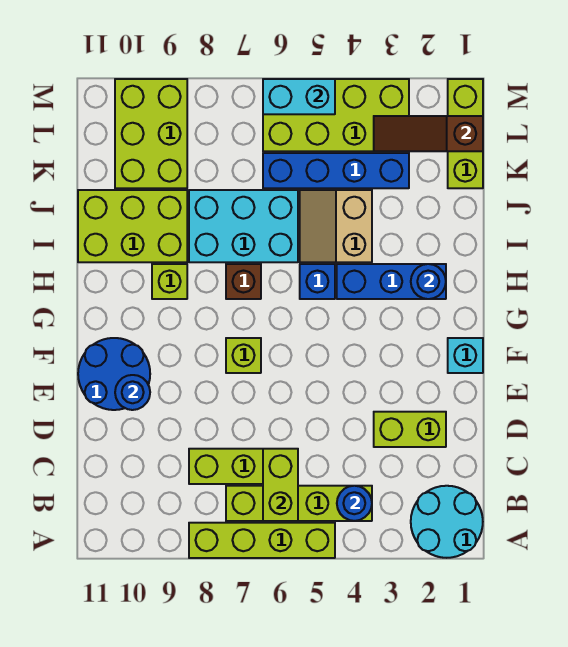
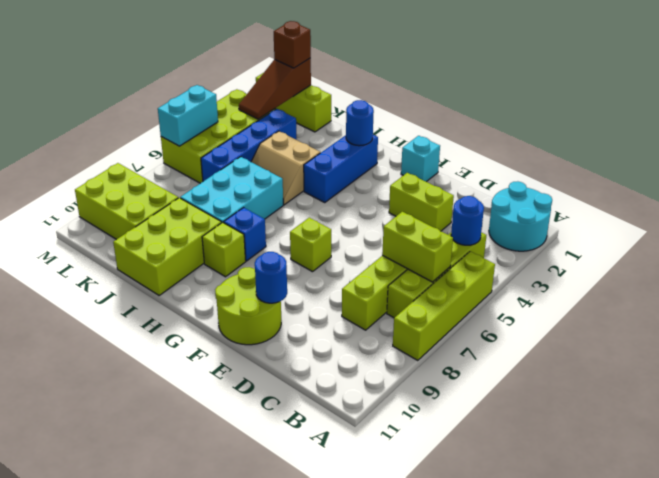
lime 1x2 brick [374,412,446,447] -> lime 1x2 brick turned to [389,173,454,231]
blue 2x2 round brick [78,338,150,410] -> lime 2x2 round brick [215,267,281,345]
blue 1x1 brick [300,264,335,299] -> blue 1x1 brick moved to [224,208,266,261]
brown 1x1 brick [226,264,261,299] -> brown 1x1 brick moved to [274,21,311,68]

